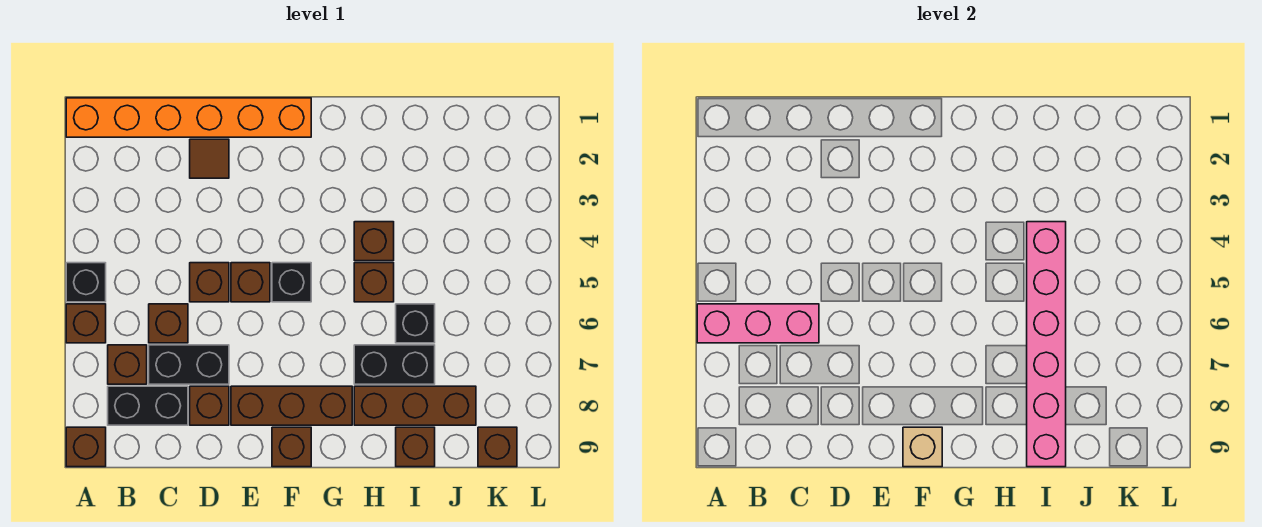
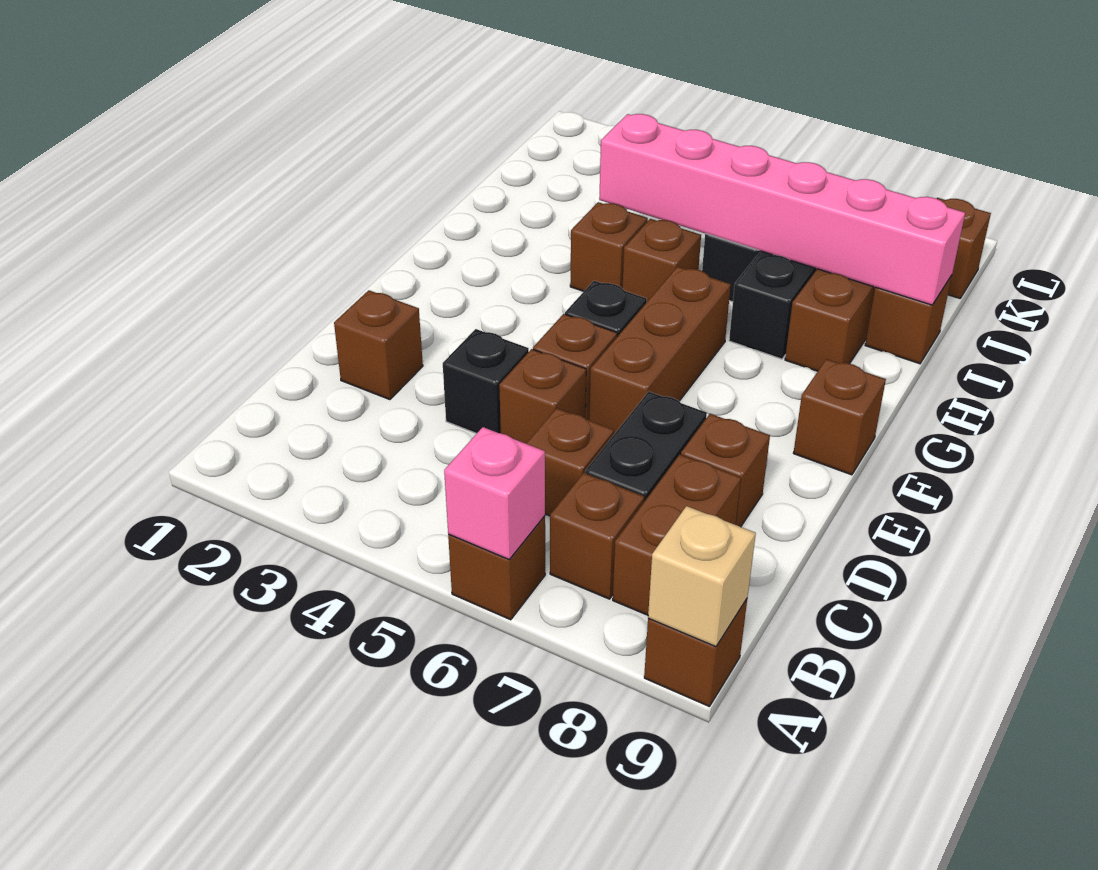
orange 1x6 brick [66,98,311,137] -> none
black 1x1 brick [66,263,106,302] -> black 1x1 brick moved to [443,329,529,434]
pink 1x3 brick [697,304,819,343] -> pink 1x1 brick [444,427,545,560]
black 1x2 brick [108,386,188,425] -> brown 1x2 brick [613,455,741,615]
brown 1x1 tile [190,139,229,178] -> brown 1x1 brick [334,290,423,400]
brown 1x3 brick [231,386,352,425] -> brown 1x3 brick moved to [589,267,731,434]
tan 1x1 brick [903,427,942,467] -> tan 1x1 brick moved to [648,506,756,647]

